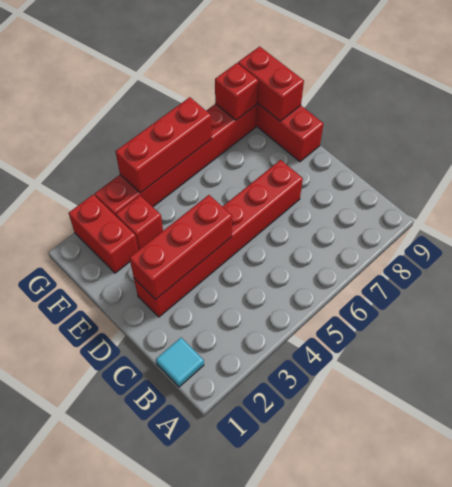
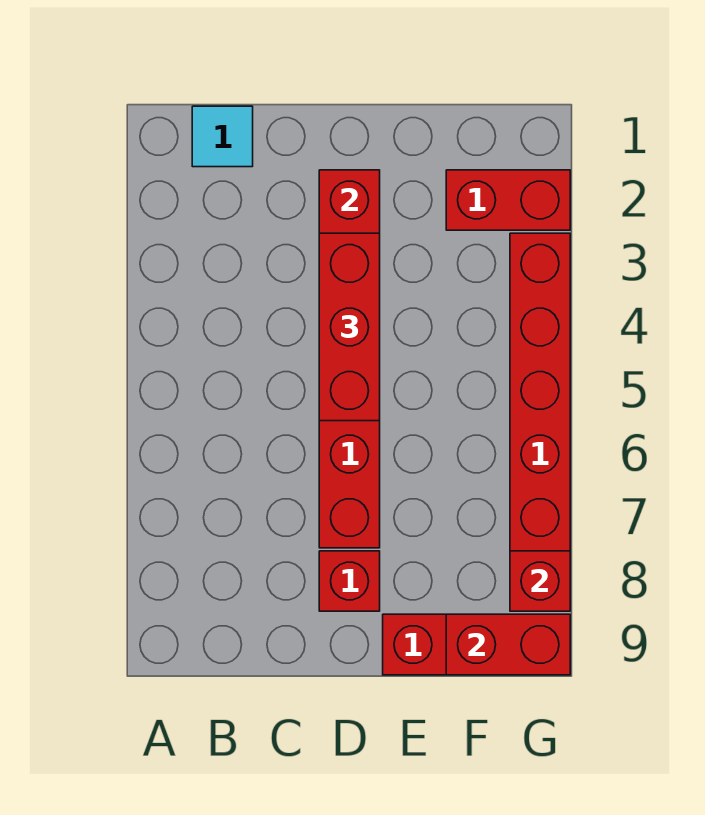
red 1x1 brick [116,196,163,250] -> red 1x1 brick moved to [319,551,380,611]
red 1x3 brick [115,97,212,193] -> red 1x3 brick moved to [319,233,380,421]

